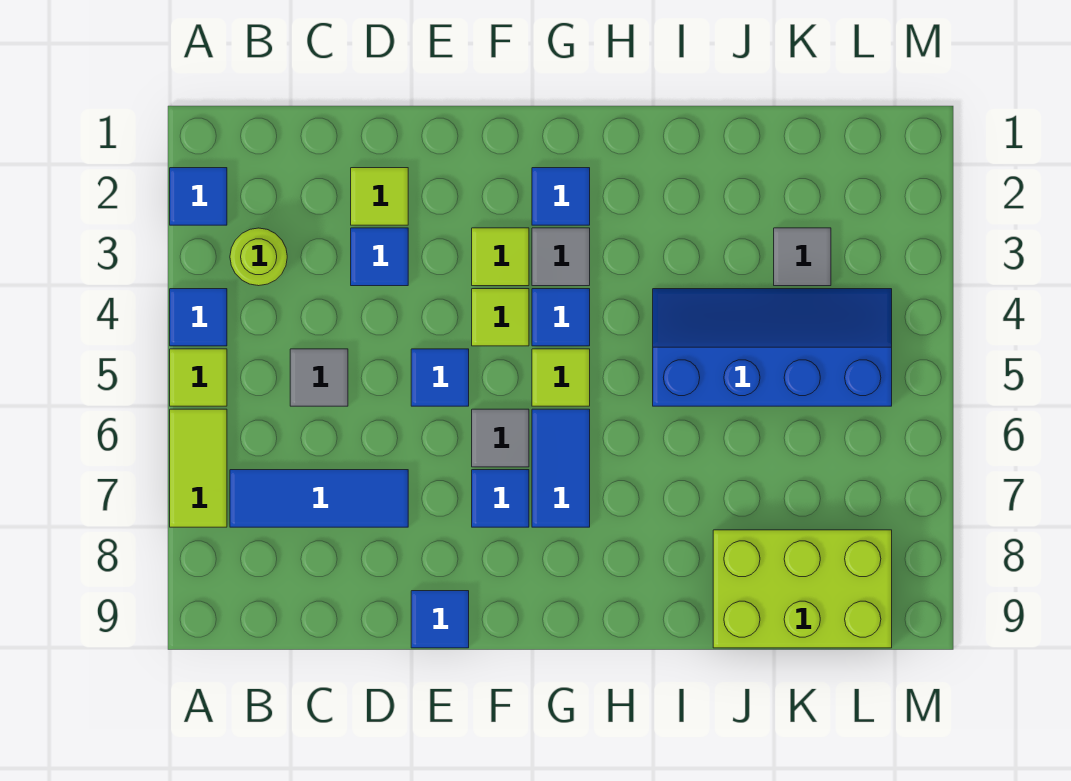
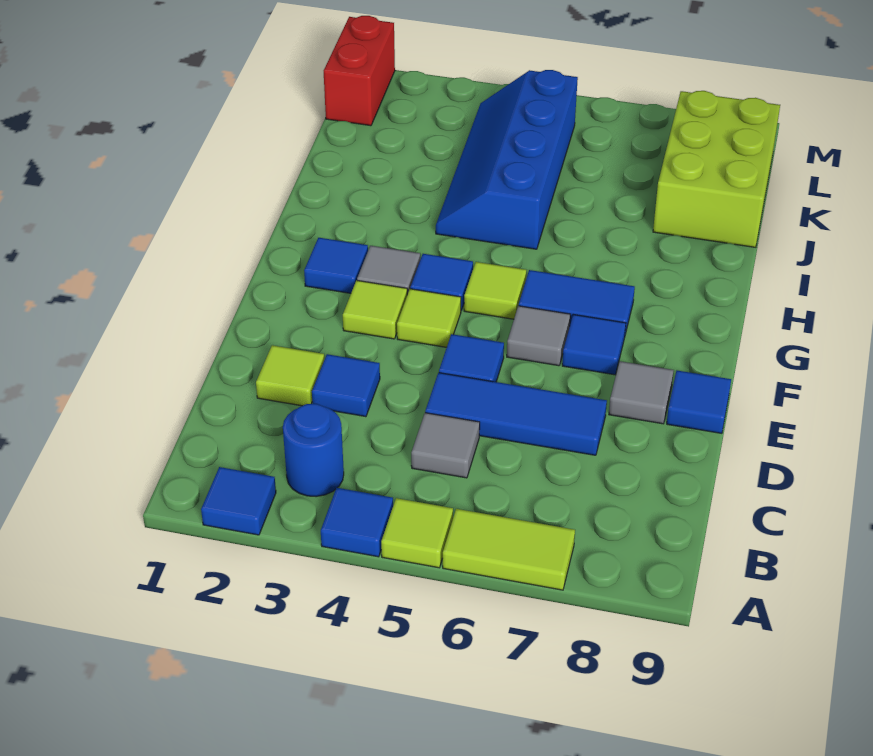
lime 1x1 round brick [230,228,287,286] -> blue 1x1 round brick [283,404,344,497]
blue 1x3 tile [230,470,408,527] -> blue 1x3 tile turned to [425,373,607,455]
grey 1x1 tile [774,228,831,286] -> grey 1x1 tile moved to [609,361,674,424]
none -> red 1x2 brick [324,16,395,126]

